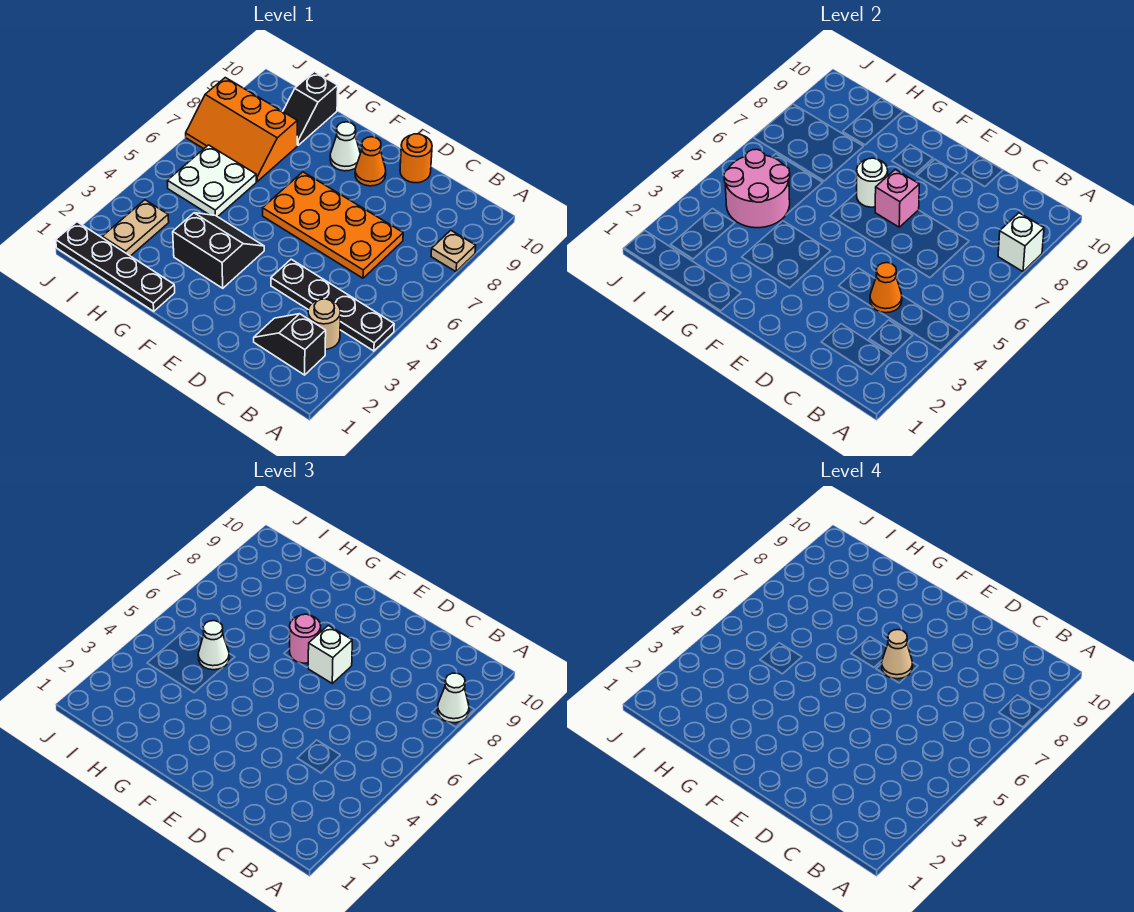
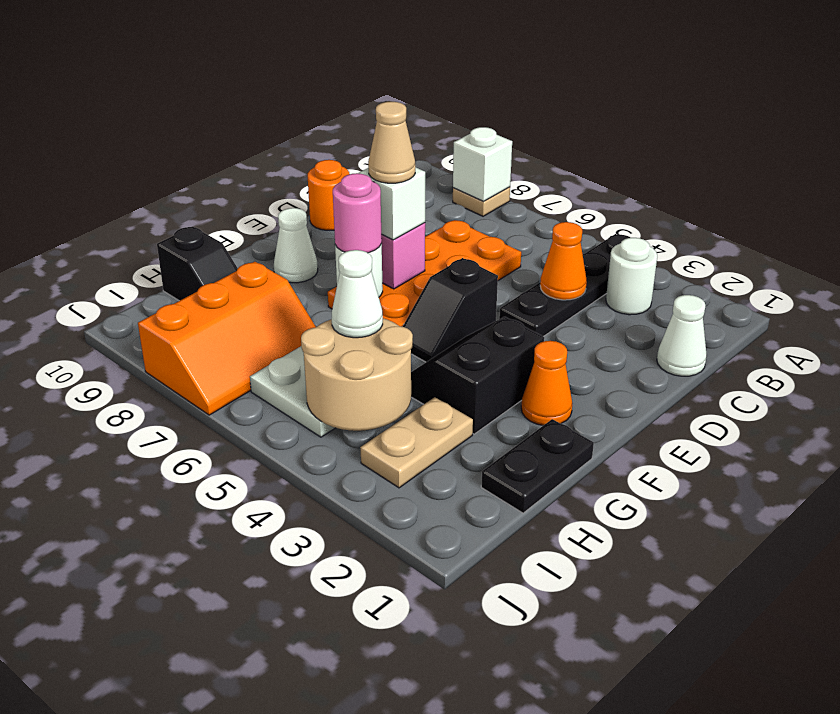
white 1x1 cone [437,673,469,723] -> white 1x1 cone moved to [657,295,707,376]
black 1x2 slope [254,314,326,375] -> black 1x2 slope moved to [403,258,498,362]
tan 1x1 round brick [308,299,341,349] -> white 1x1 round brick [606,238,657,315]
orange 1x1 cone [355,137,386,186] -> orange 1x1 cone moved to [521,341,572,425]
black 1x4 plate [56,222,175,311] -> black 1x2 plate [481,419,594,513]
pink 2x2 round brick [724,149,790,228] -> tan 2x2 round brick [301,318,413,431]
tan 1x2 plate [102,200,169,256] -> tan 1x2 plate turned to [360,397,473,488]

